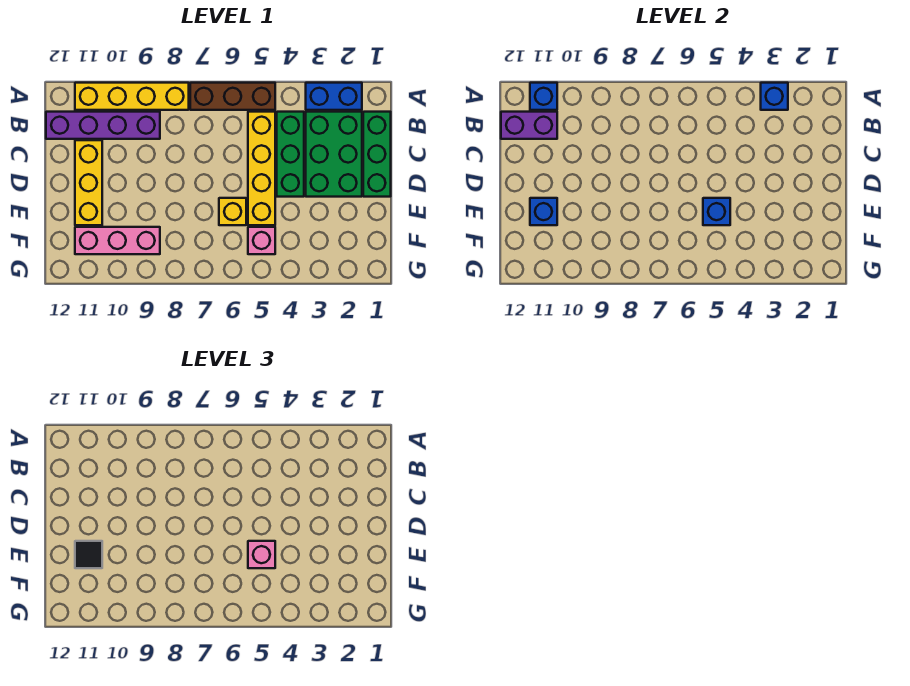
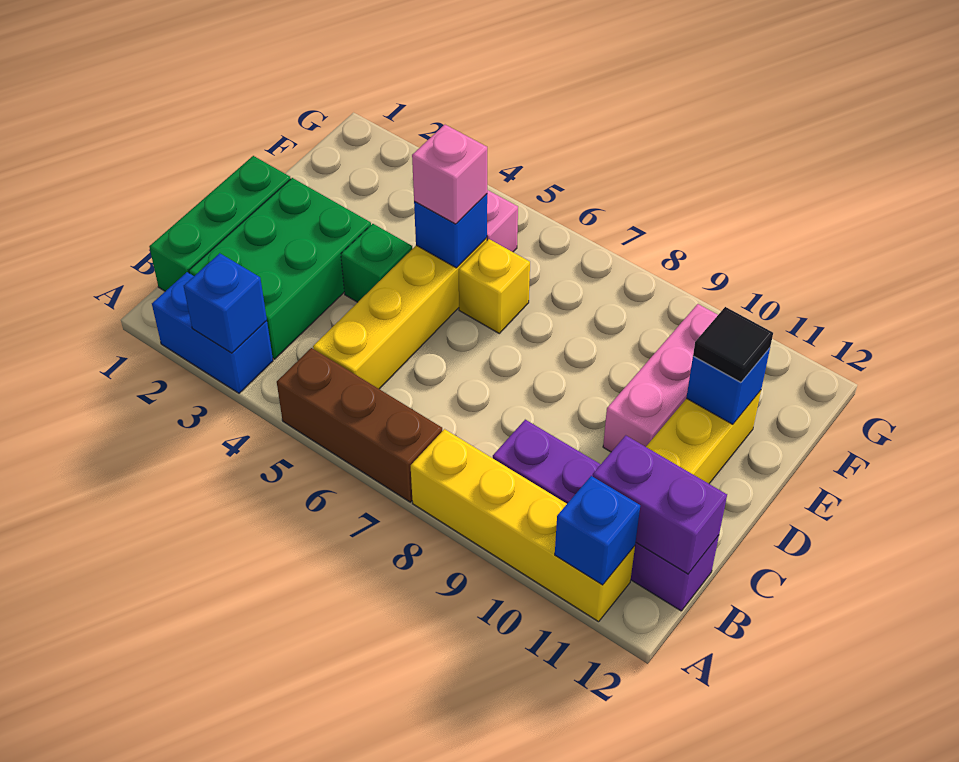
green 1x3 brick [277,112,304,197] -> green 1x1 brick [341,224,413,302]
pink 1x3 brick [75,227,160,254] -> pink 1x3 brick turned to [603,304,718,452]

